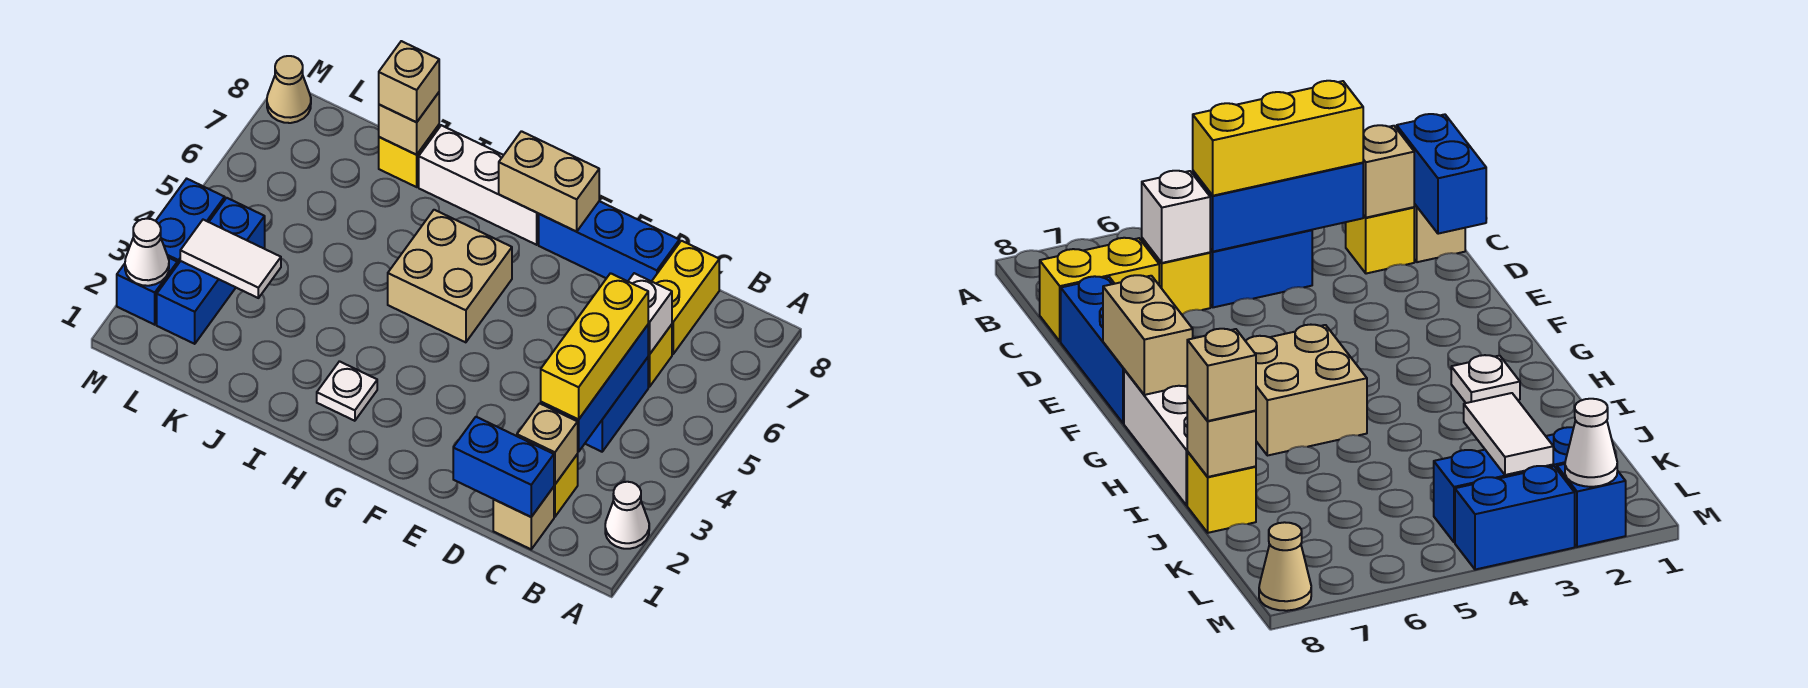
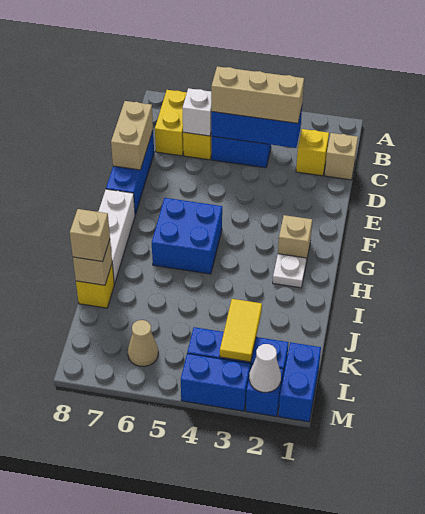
white 1x1 cone [605,482,649,549] -> none
blue 1x2 brick [453,417,554,517] -> blue 1x2 brick moved to [278,342,321,422]
tan 1x1 brick [517,403,578,485] -> tan 1x1 brick moved to [278,215,312,262]
yellow 1x3 brick [541,273,648,420] -> tan 1x3 brick [211,66,304,123]
yellow 1x2 brick [652,241,719,354] -> yellow 1x2 brick turned to [155,90,187,156]
tan 1x2 brick [499,131,599,232] -> tan 1x2 brick moved to [111,101,153,170]
tan 2x2 brick [388,210,512,342] -> blue 2x2 brick [152,198,222,274]
white 1x2 tile [180,220,281,298] -> yellow 1x2 tile [220,299,262,362]
tan 1x1 cone [267,56,311,123] -> tan 1x1 cone moved to [128,320,158,367]

